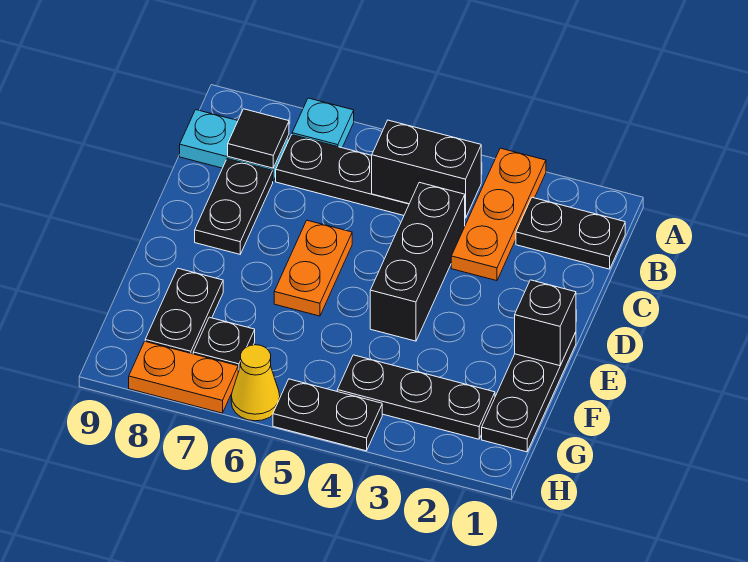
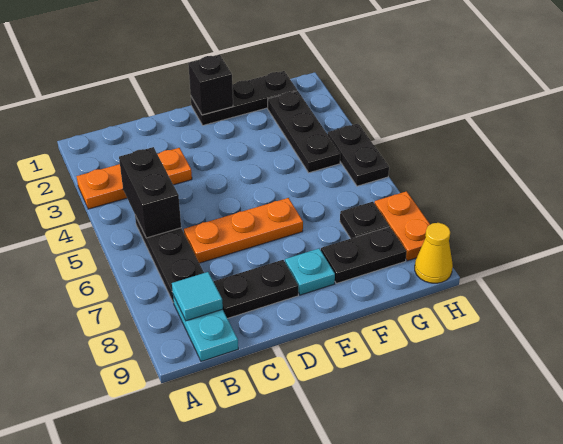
cyan 1x1 plate [292,98,354,148] -> cyan 1x1 plate moved to [285,249,335,295]
black 1x2 plate [516,197,625,269] -> none
black 1x1 tile [228,109,289,168] -> cyan 1x1 tile [172,272,223,321]
black 1x3 brick [370,182,465,341] -> none
orange 1x2 plate [274,220,352,316] -> orange 1x3 plate [184,198,303,263]
yellow 1x1 cone [231,345,280,421] -> yellow 1x1 cone moved to [415,223,453,283]

